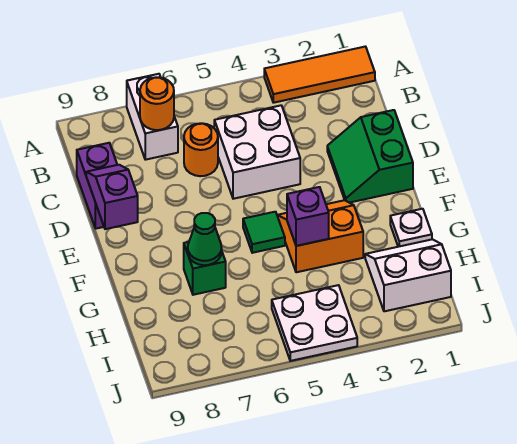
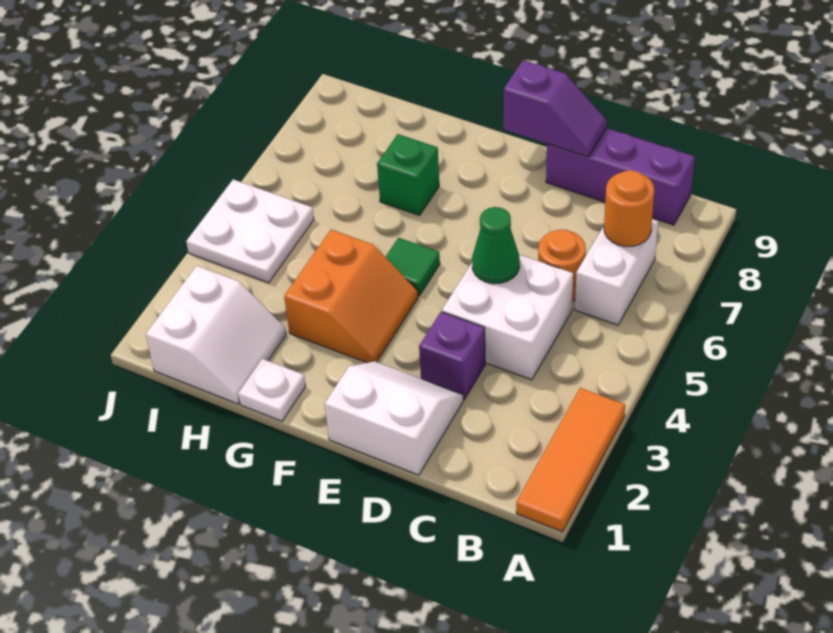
white 1x2 brick [127,74,178,160] -> white 1x2 brick turned to [575,219,658,325]
purple 1x2 brick [77,143,117,229] -> purple 1x3 brick [546,128,695,225]
green 2x2 slope [327,110,413,203] -> white 2x2 slope [325,361,463,475]
purple 1x1 brick [287,187,329,246] -> purple 1x1 brick moved to [419,312,485,399]
green 1x1 cone [188,213,222,265] -> green 1x1 cone moved to [472,207,520,284]

